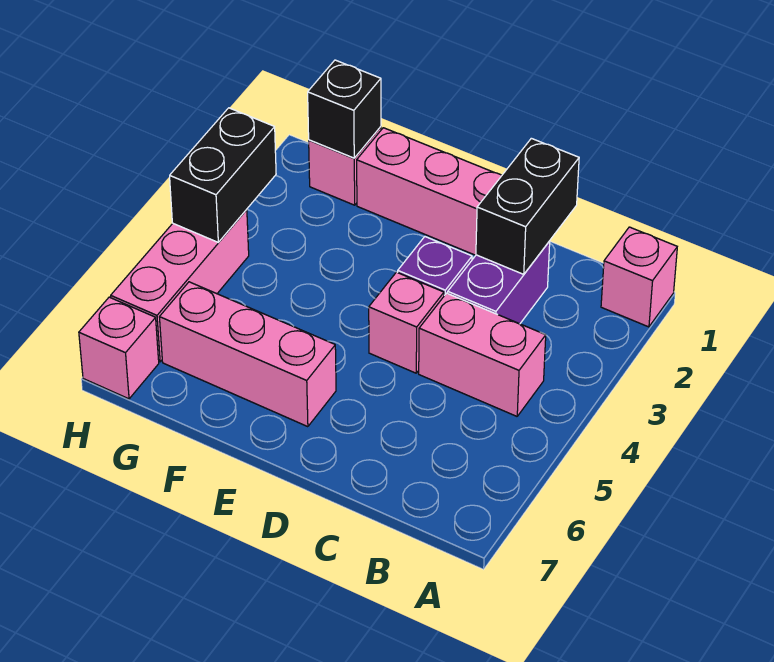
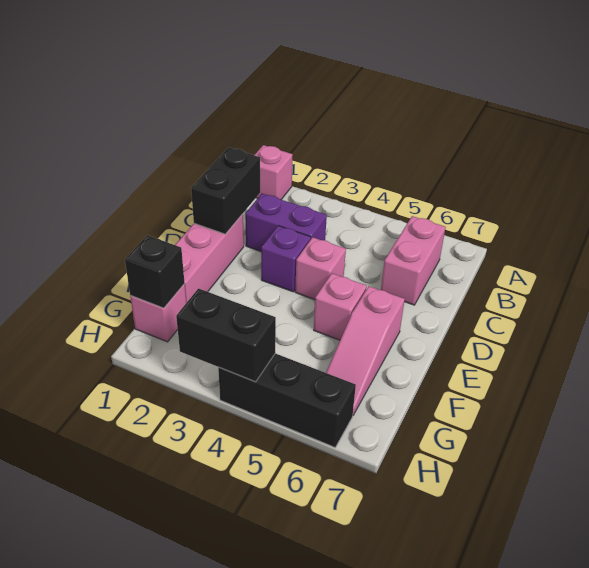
pink 1x2 brick [419,293,546,416] -> pink 1x2 brick moved to [381,216,446,305]
black 1x2 brick [476,138,579,274] -> black 1x2 brick turned to [191,147,260,234]
pink 1x3 brick [160,282,336,427] -> pink 1x3 slope [326,286,405,415]
pink 1x3 brick [111,210,249,362] -> black 1x3 brick [218,353,356,447]
pink 1x1 brick [79,297,159,399] -> pink 1x1 brick moved to [314,273,367,340]

